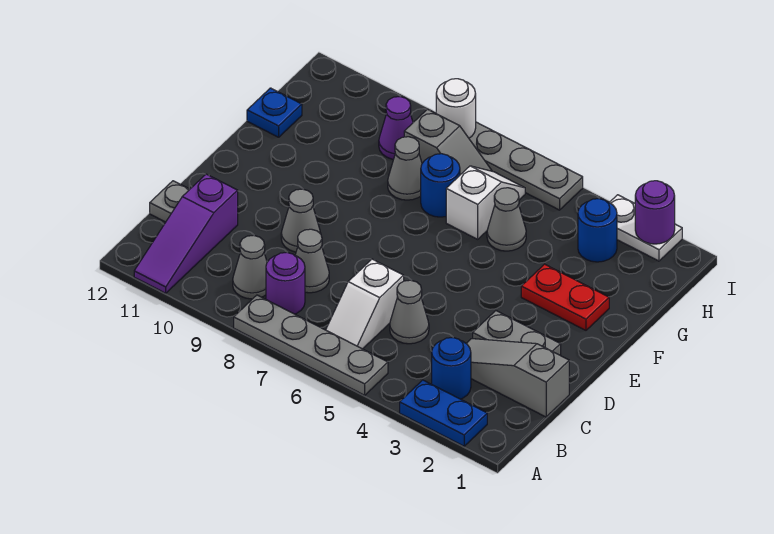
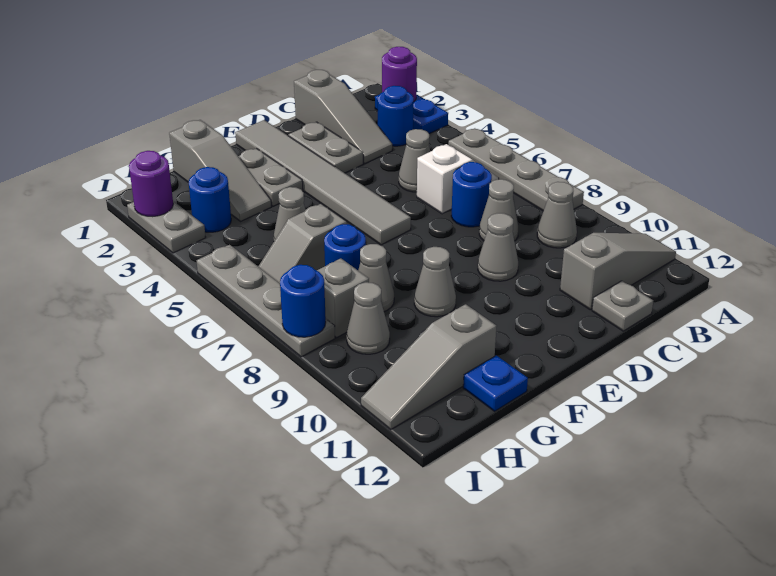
purple 1x3 slope [134,174,238,293] -> grey 1x3 slope [560,233,676,310]
purple 1x1 round brick [266,252,305,314] -> purple 1x1 round brick moved to [382,47,417,101]
none -> blue 1x1 round brick [451,162,492,227]
none -> grey 1x6 tile [235,120,411,245]
red 1x2 plate [521,264,609,330] -> grey 1x2 plate [238,148,303,206]
none -> grey 1x1 cone [414,247,456,317]
none -> grey 1x3 slope [169,120,271,221]
white 1x2 slope [446,166,525,239] -> grey 1x2 slope [258,204,347,283]
none -> grey 1x3 slope [361,304,497,429]
purple 1x1 cone [379,97,413,159] -> grey 1x1 cone [347,282,390,354]
white 1x2 plate [609,195,682,261] -> grey 1x2 plate [127,201,206,253]
white 1x1 round brick [436,79,476,138] -> blue 1x1 round brick [280,265,326,337]

